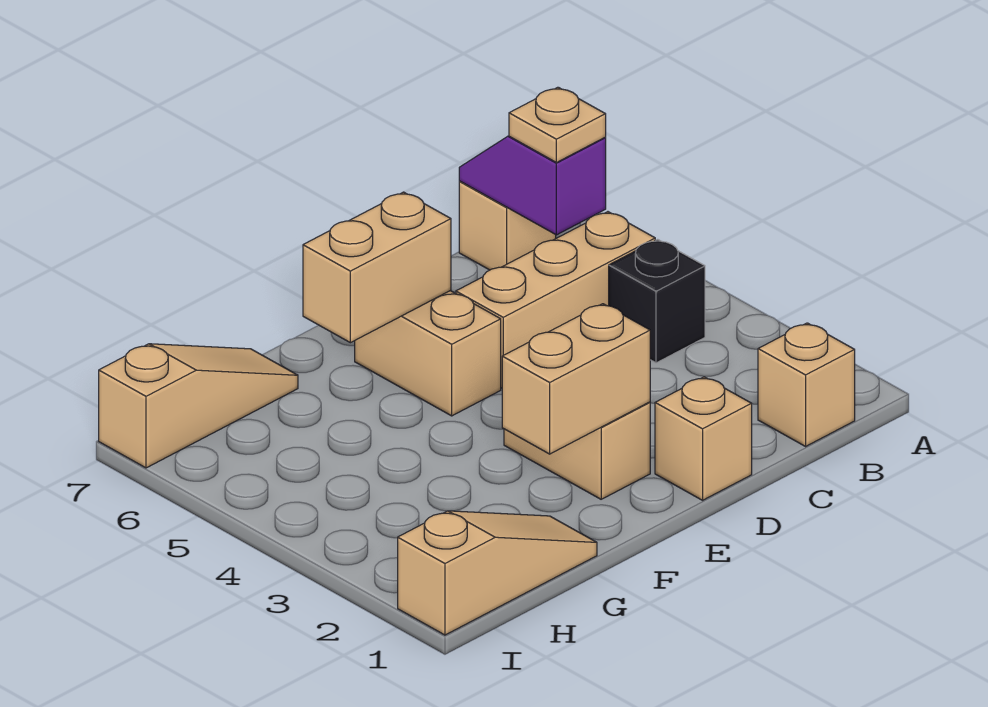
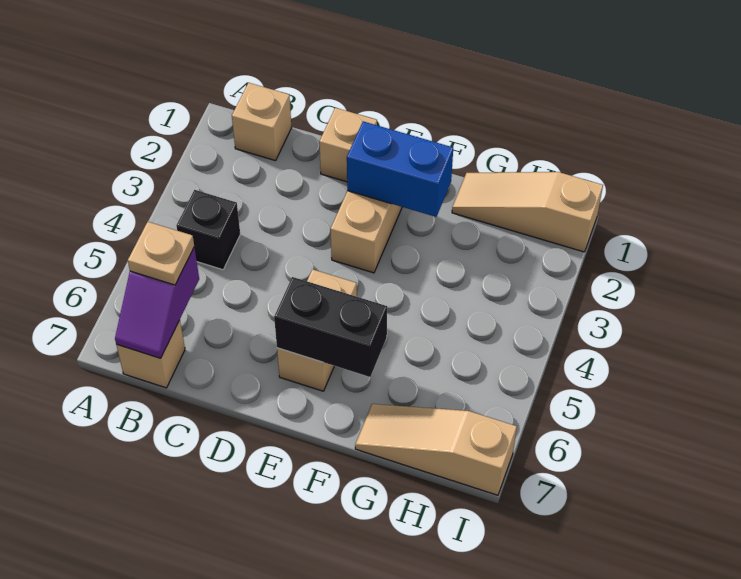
tan 1x3 brick [456,212,655,388] -> none
tan 1x2 brick [502,304,650,454] -> blue 1x2 brick [347,121,453,217]
tan 1x2 brick [303,192,451,343] -> black 1x2 brick [274,277,387,377]

